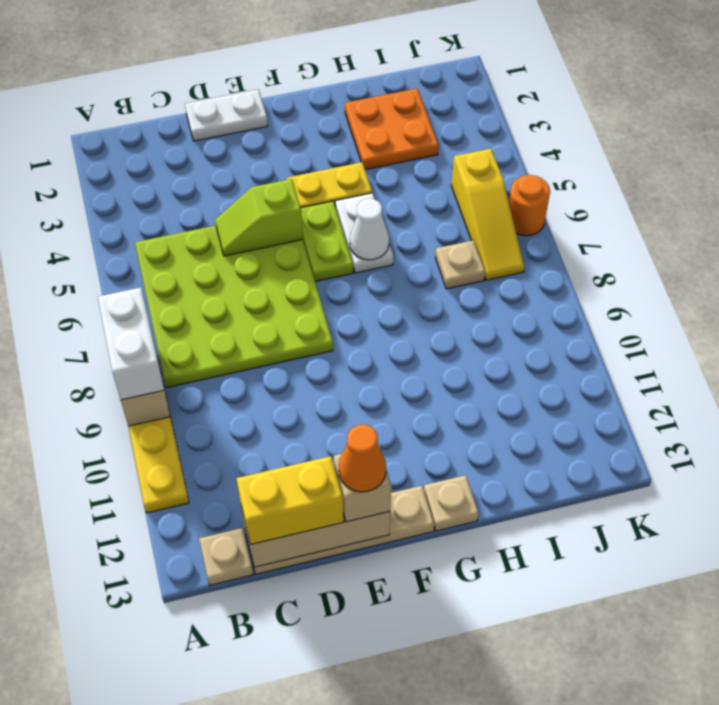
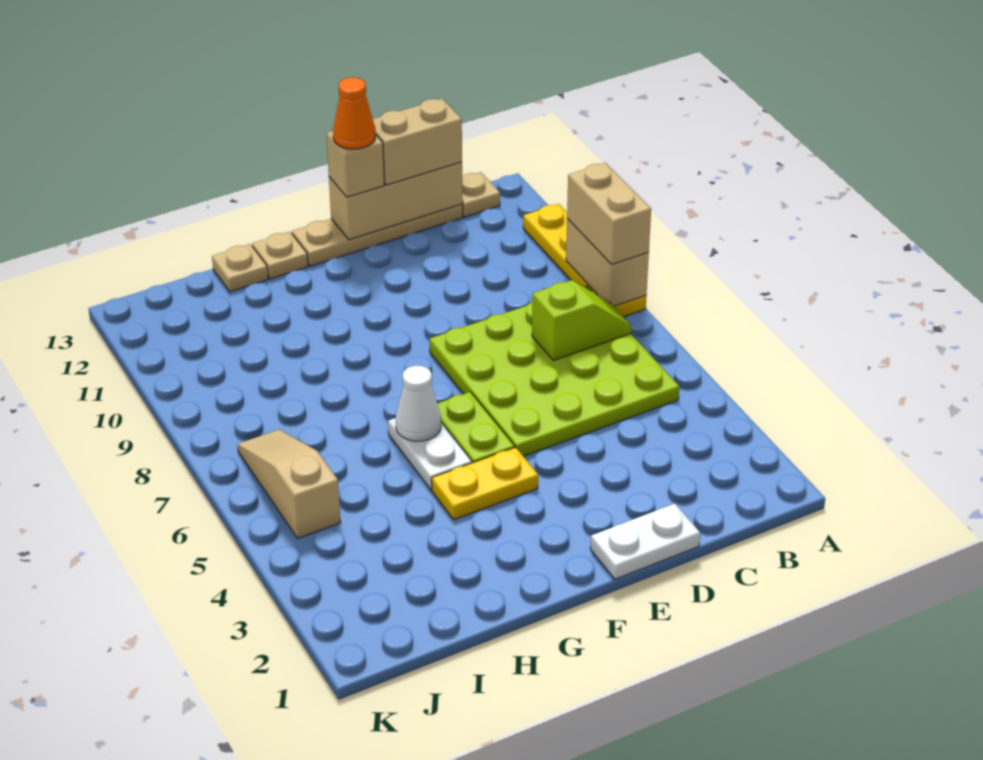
white 1x2 brick [98,288,164,400] -> tan 1x2 brick [567,163,651,265]
yellow 1x2 brick [237,456,343,544] -> tan 1x2 brick [373,98,462,185]
lime 1x2 slope [215,179,303,256] -> lime 1x2 slope moved to [532,280,631,360]
orange 2x2 plate [345,88,439,170] -> none
tan 1x1 plate [435,240,485,289] -> tan 1x1 plate moved to [212,244,268,292]
yellow 1x3 slope [451,149,525,280] -> tan 1x3 slope [238,430,341,538]
orange 1x1 round brick [509,175,550,236] -> none

